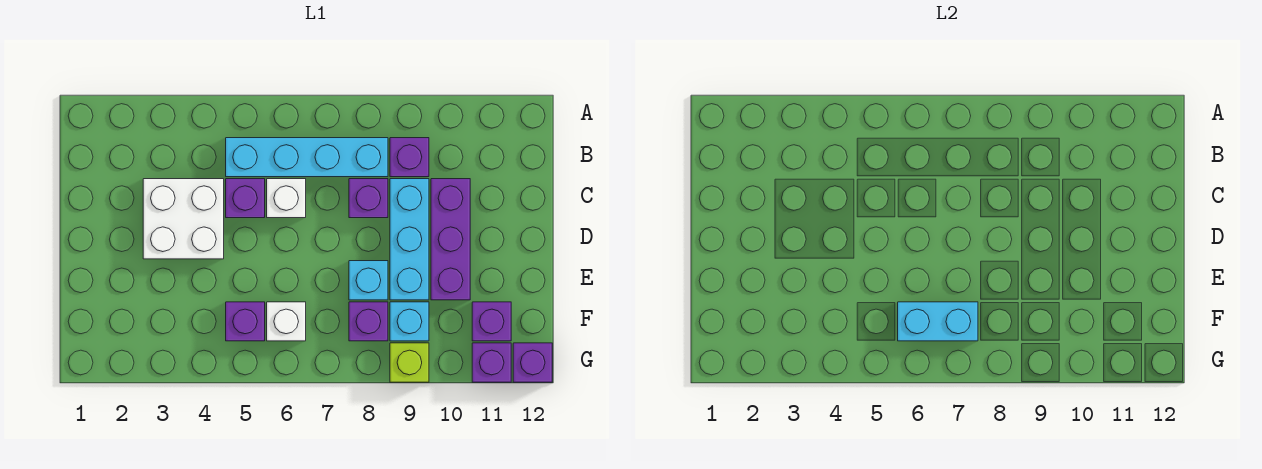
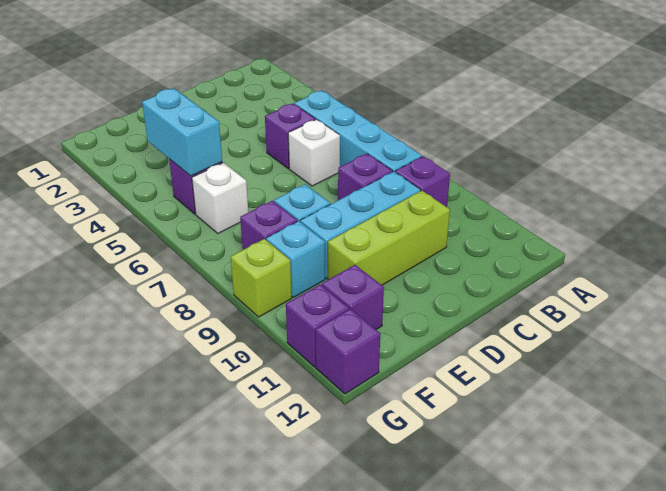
white 2x2 brick [143,179,224,259] -> none
purple 1x3 brick [431,179,470,300] -> lime 1x3 brick [328,191,450,285]
cyan 1x2 brick [898,302,978,341] -> cyan 1x2 brick moved to [142,89,222,176]

